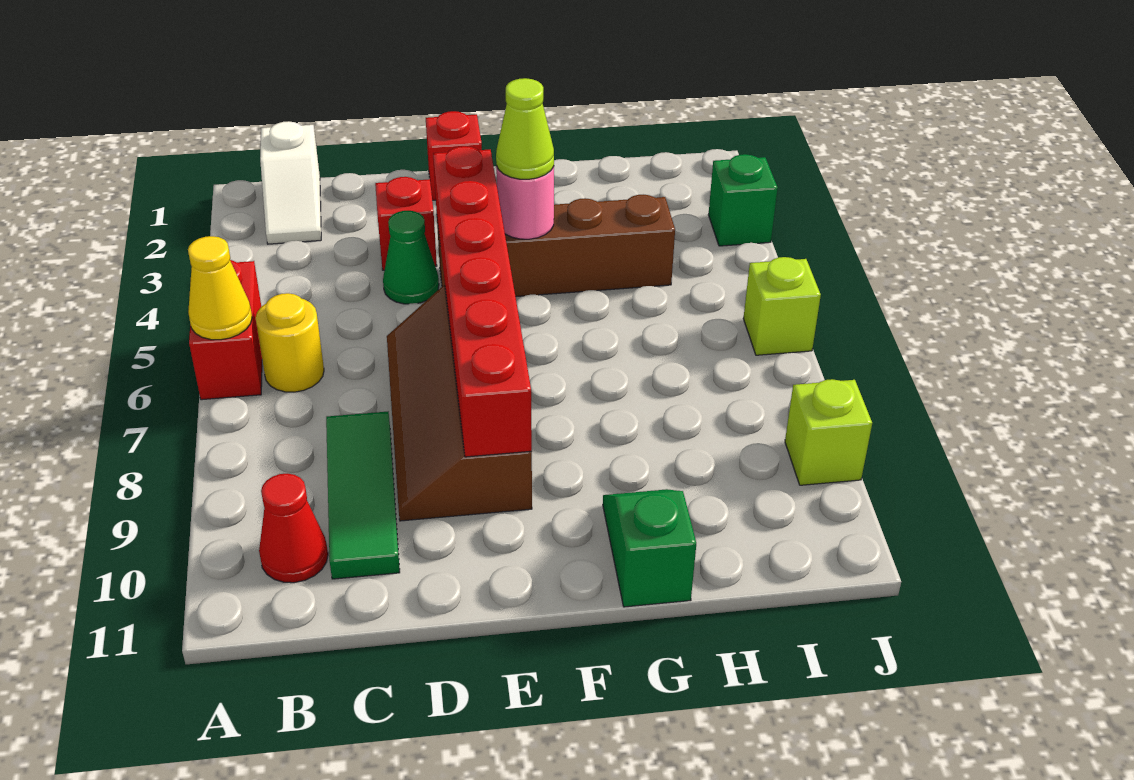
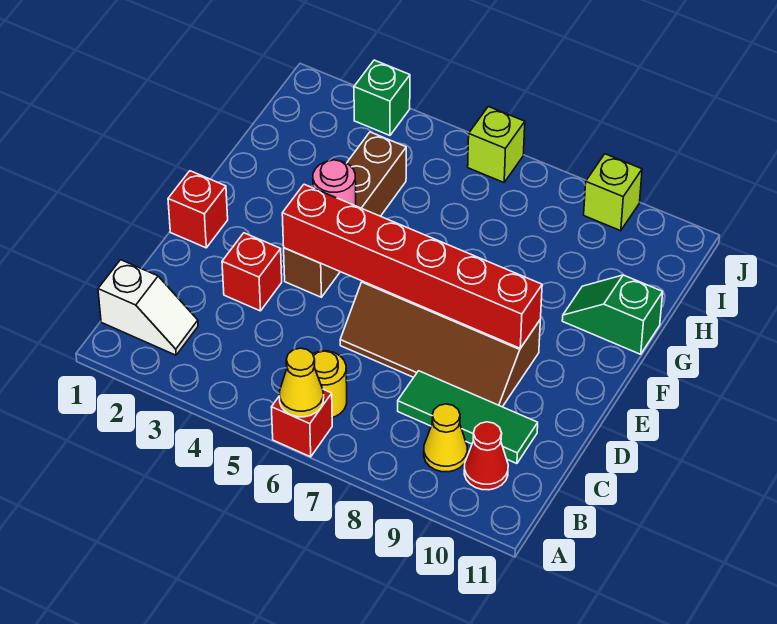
red 1x2 brick [189,260,262,400] -> red 1x1 brick [271,389,332,457]
none -> yellow 1x1 cone [424,404,467,472]
green 1x1 cone [383,211,439,304] -> none
lime 1x1 cone [496,78,554,179] -> none

